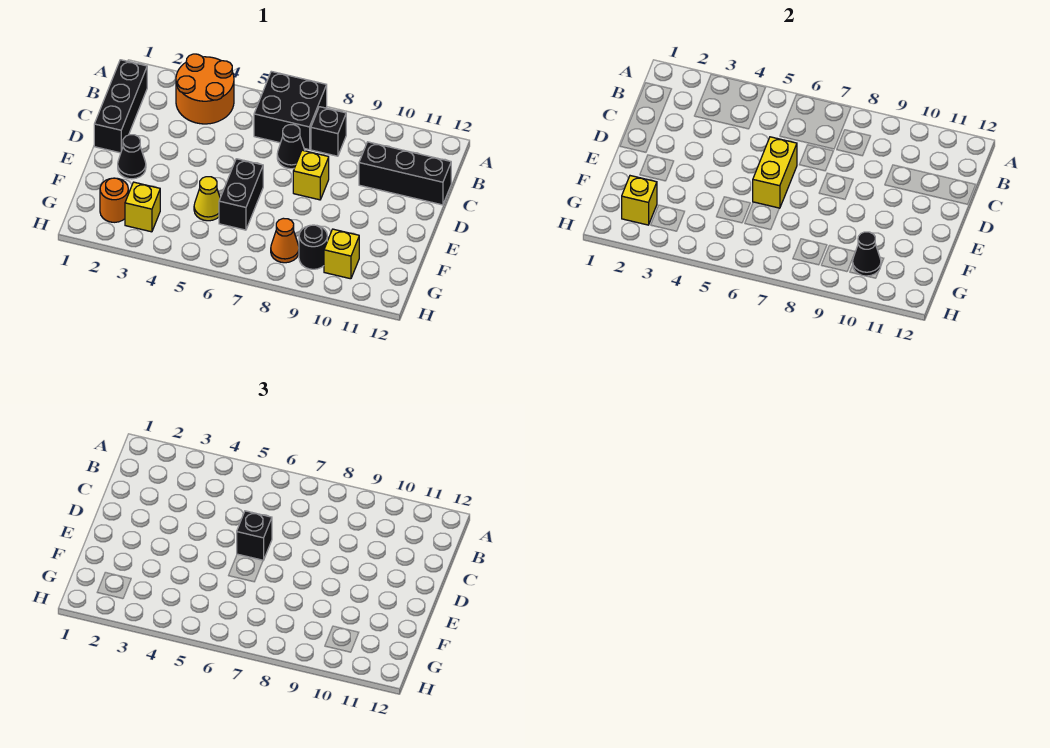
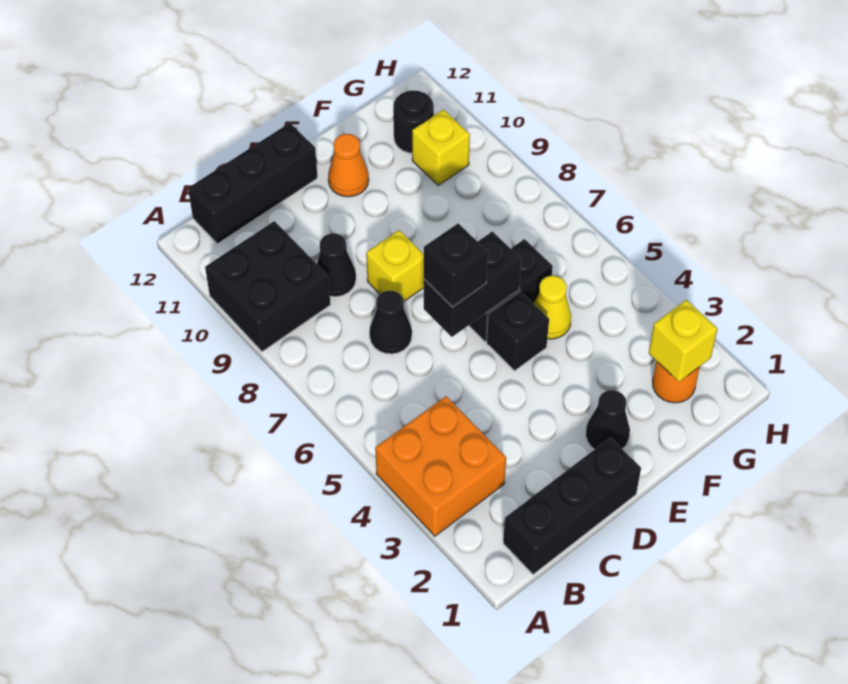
orange 2x2 round brick [176,54,234,124] -> orange 2x2 brick [375,396,506,536]
black 2x2 brick [254,71,327,149] -> black 2x2 brick moved to [205,221,330,352]
black 1x1 brick [311,107,346,156] -> black 1x1 brick moved to [487,291,549,371]
black 1x3 brick [359,142,451,205] -> black 1x3 brick turned to [188,123,317,244]
yellow 1x2 brick [753,137,797,208] -> black 1x2 brick [424,231,521,337]
yellow 1x1 brick [125,182,160,232] -> none
orange 1x1 cone [271,218,299,263] -> orange 1x1 cone moved to [328,134,369,197]
black 1x1 round brick [299,225,327,269] -> black 1x1 round brick moved to [393,90,434,153]
black 1x1 cone [853,232,881,276] -> black 1x1 cone moved to [317,233,356,297]

